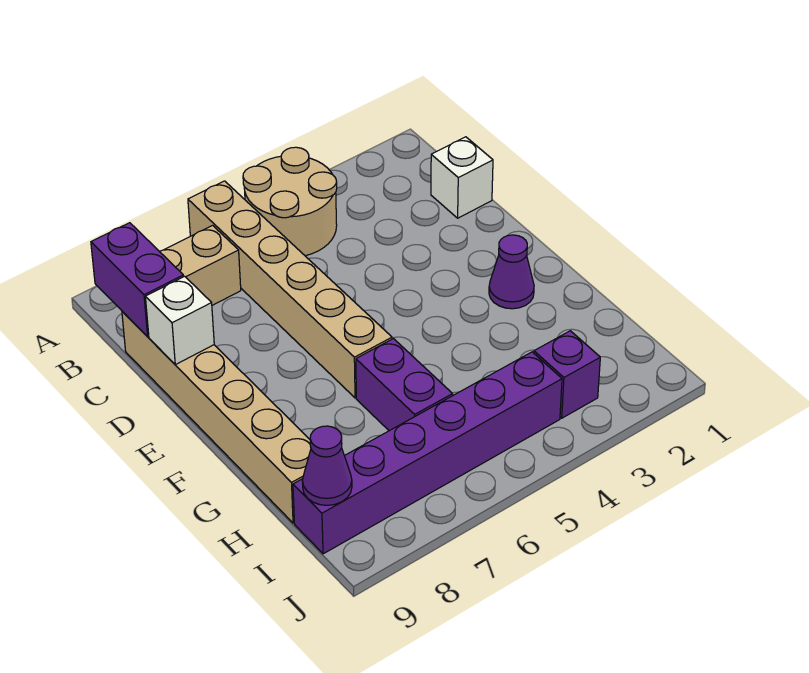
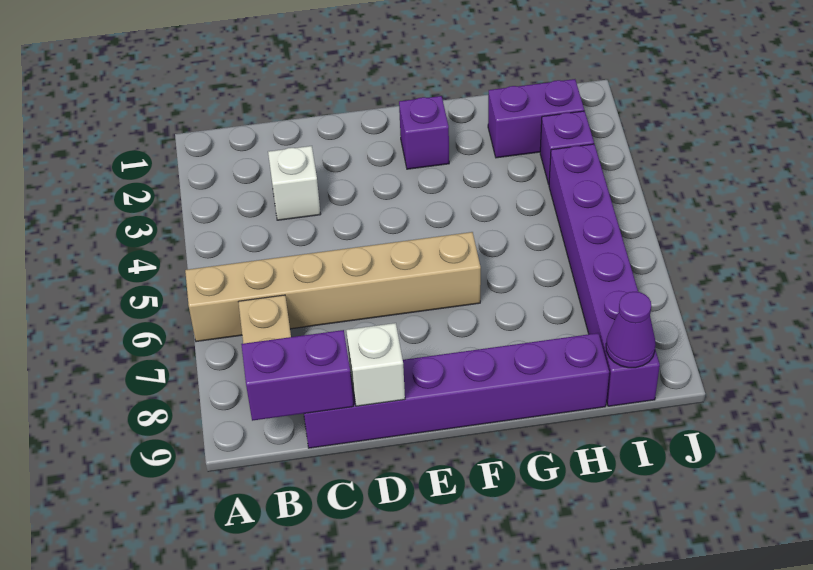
tan 2x2 round brick [243,147,337,256] -> none
white 1x1 brick [431,137,493,218] -> white 1x1 brick moved to [268,146,321,220]
tan 1x6 brick [122,311,311,523] -> purple 1x6 brick [304,333,609,448]
purple 1x1 cone [489,235,534,309] -> purple 1x1 brick [399,96,449,169]
purple 1x2 brick [356,339,453,431] -> purple 1x2 brick moved to [488,79,584,158]

